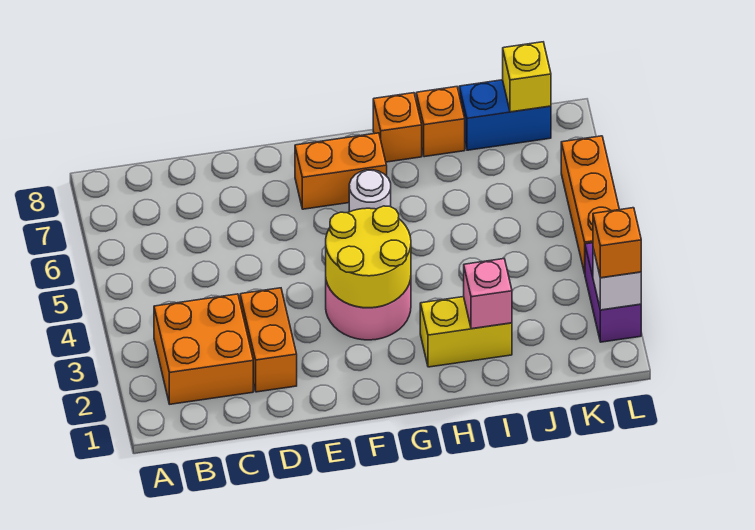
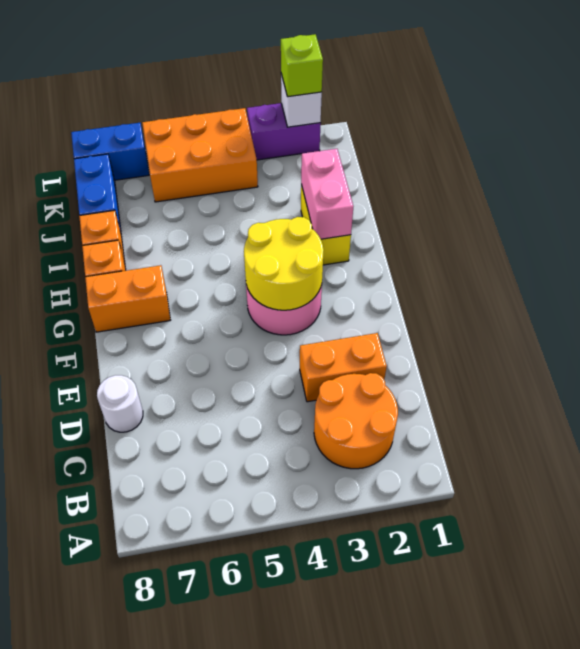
orange 2x2 brick [154,294,253,404] -> orange 2x2 round brick [314,373,398,469]
orange 1x2 brick [295,133,387,209] -> orange 1x2 brick turned to [85,265,170,332]
white 1x1 round brick [349,170,391,212] -> white 1x1 round brick moved to [97,375,143,432]
pink 1x1 brick [464,259,512,329] -> pink 1x2 brick [301,149,353,239]
yellow 1x1 brick [503,42,551,112] -> none
orange 1x1 brick [593,208,641,278] -> lime 1x1 brick [281,34,323,97]
orange 1x3 brick [561,136,619,273] -> orange 2x3 brick [142,108,258,202]
none -> blue 1x2 brick [71,123,149,180]

